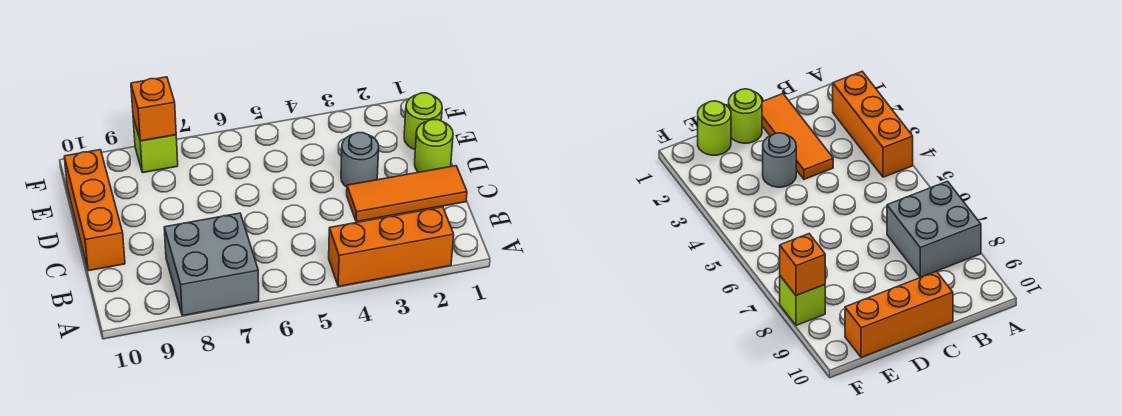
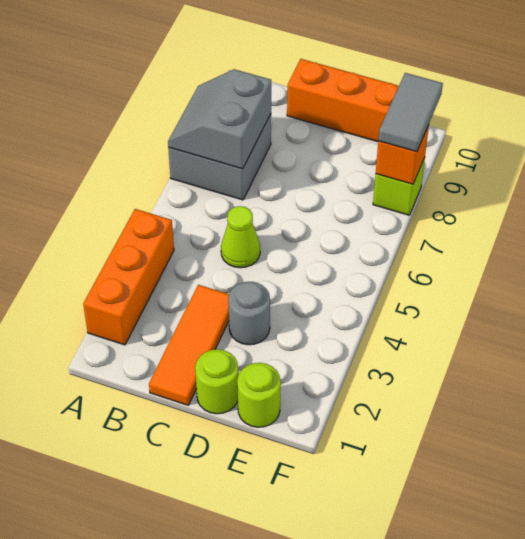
none -> grey 2x2 slope [168,69,271,169]
none -> lime 1x1 cone [221,206,260,268]
none -> grey 1x2 tile [378,73,443,152]

